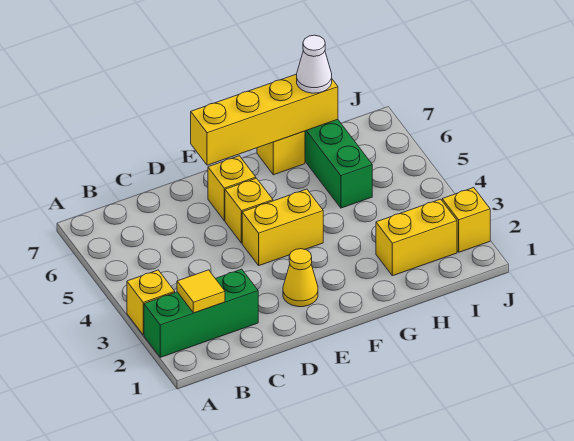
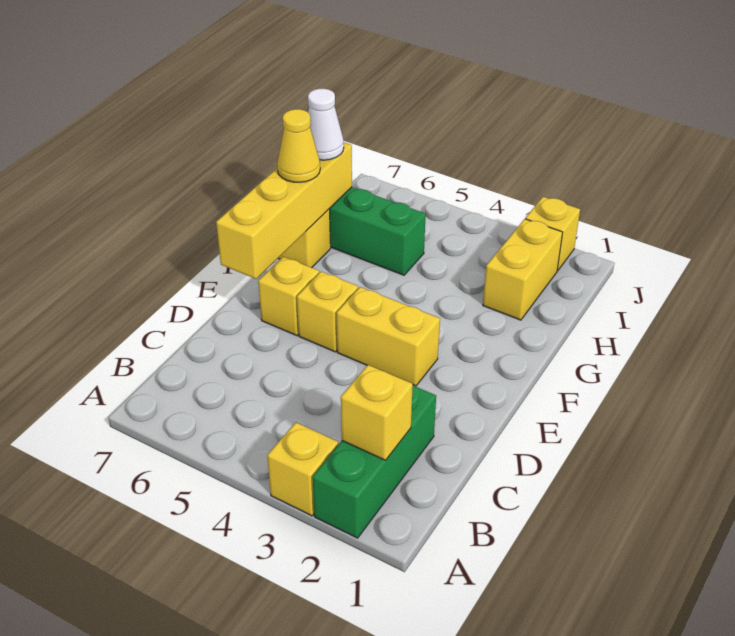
yellow 1x1 tile [177,270,225,313] -> yellow 1x1 brick [341,365,413,460]
yellow 1x1 cone [283,249,318,307] -> yellow 1x1 cone moved to [277,109,320,182]
yellow 1x2 brick [242,189,323,265] -> yellow 1x2 brick turned to [337,287,440,386]

